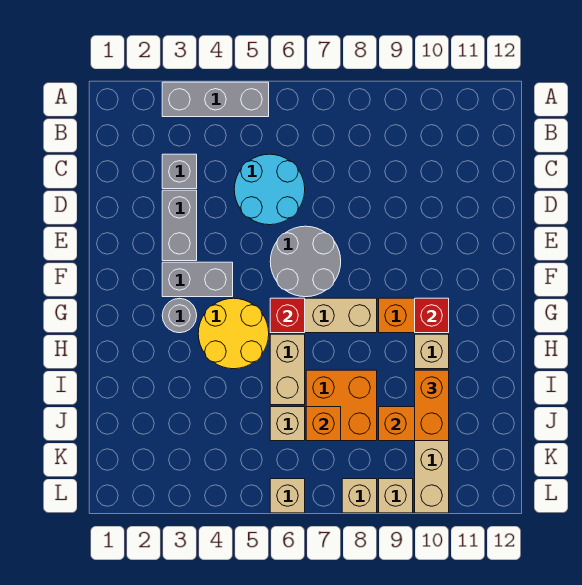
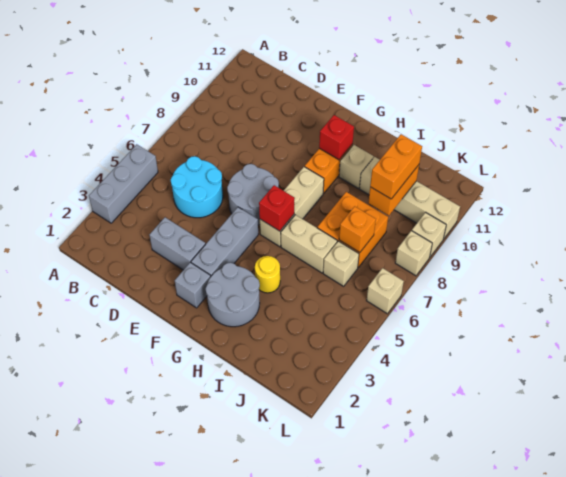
grey 1x1 brick [162,154,197,189] -> grey 1x1 brick moved to [175,262,211,308]
grey 1x2 brick [162,262,233,297] -> grey 1x3 brick [191,207,258,276]
grey 1x1 round brick [162,298,197,333] -> grey 2x2 round brick [206,263,260,327]
yellow 2x2 round brick [198,298,269,369] -> yellow 1x1 round brick [255,256,280,293]
orange 1x2 brick [415,370,449,441] -> orange 1x2 brick turned to [370,134,422,199]

